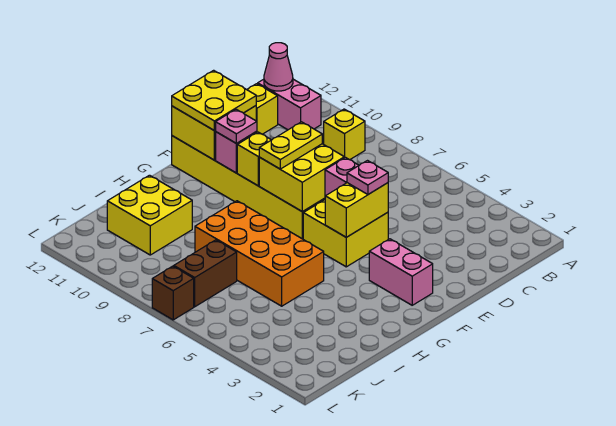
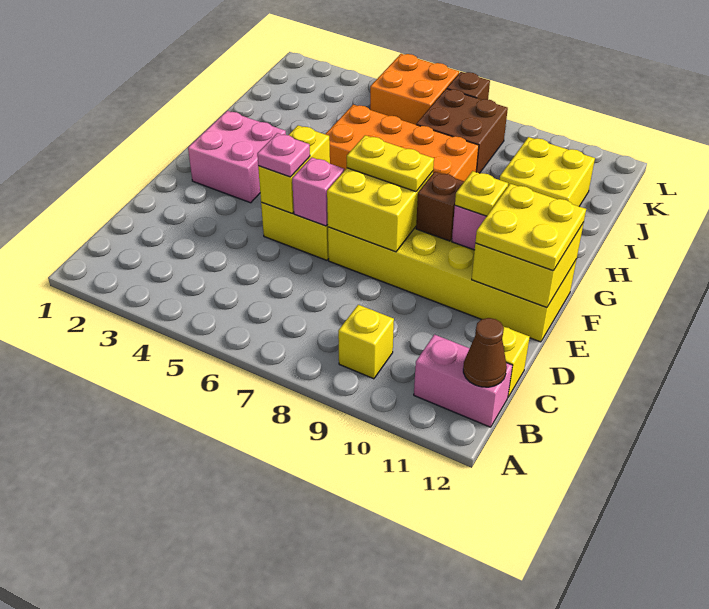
pink 1x1 cone [264,43,293,91] -> brown 1x1 cone [463,318,507,387]
yellow 1x2 plate [259,122,322,169] -> yellow 1x2 plate turned to [347,135,434,192]
pink 1x2 brick [369,239,433,305] -> pink 2x2 brick [188,111,286,203]
yellow 1x1 brick [237,132,271,186] -> brown 1x1 brick [416,172,464,241]
pink 1x1 plate [216,109,257,143] -> yellow 1x1 plate [455,171,508,216]
brown 1x2 brick [174,240,237,307] -> brown 2x2 brick [416,89,508,173]
none -> orange 2x2 brick [370,54,459,125]

